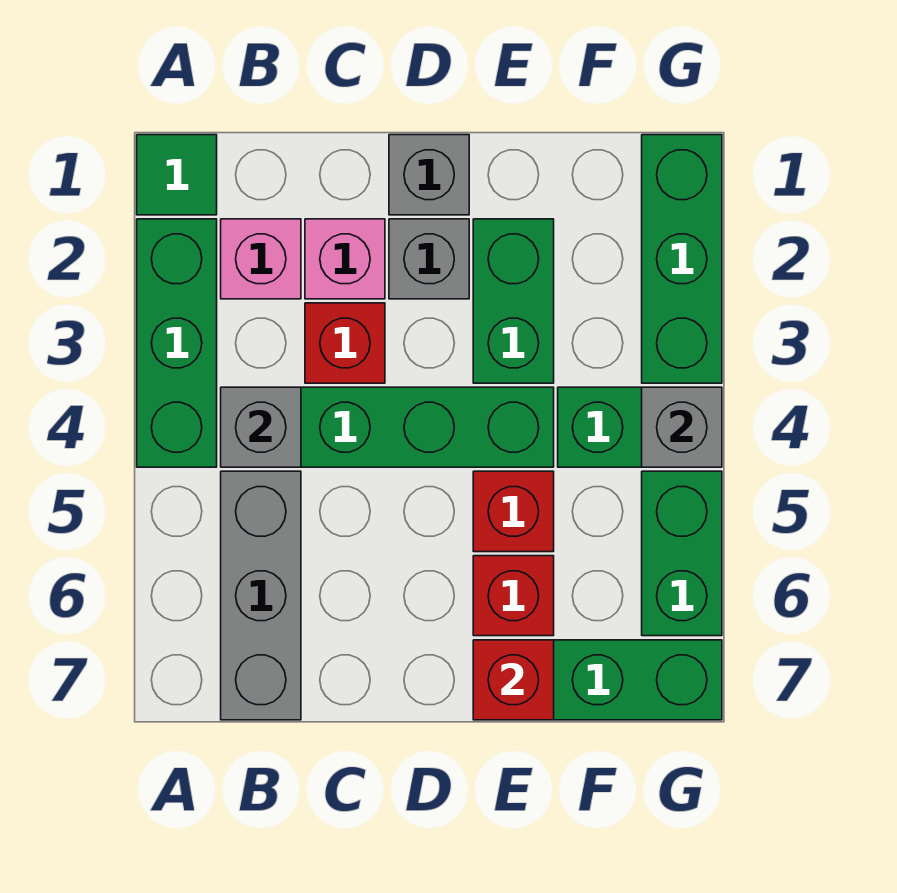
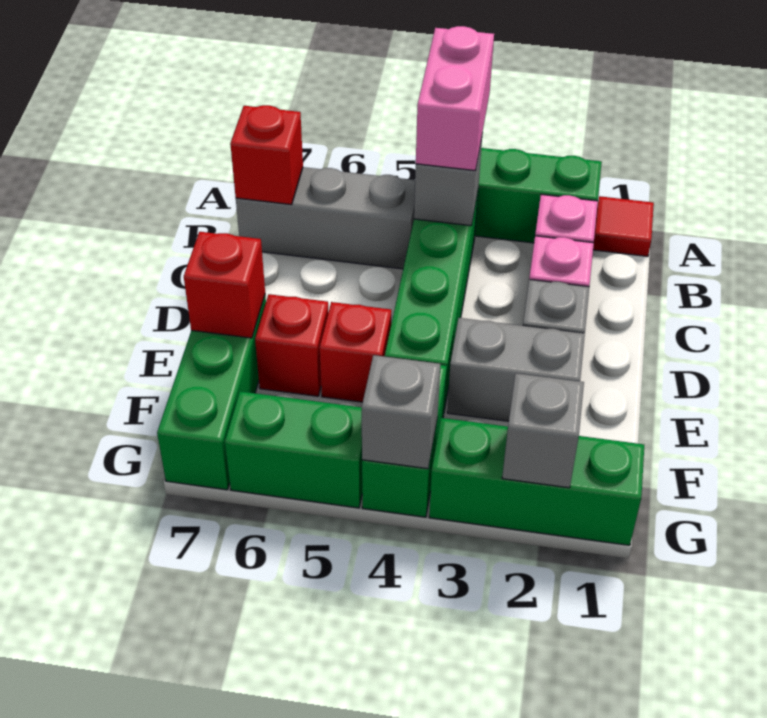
green 1x1 tile [137,135,217,215] -> red 1x1 tile [593,196,654,256]
none -> pink 1x2 brick [416,26,494,171]
red 1x1 brick [305,303,385,383] -> red 1x1 brick moved to [230,105,303,205]
grey 1x1 brick [389,135,469,215] -> grey 1x1 brick moved to [502,373,584,488]
green 1x2 brick [473,219,554,383] -> grey 1x2 brick [447,318,585,421]

